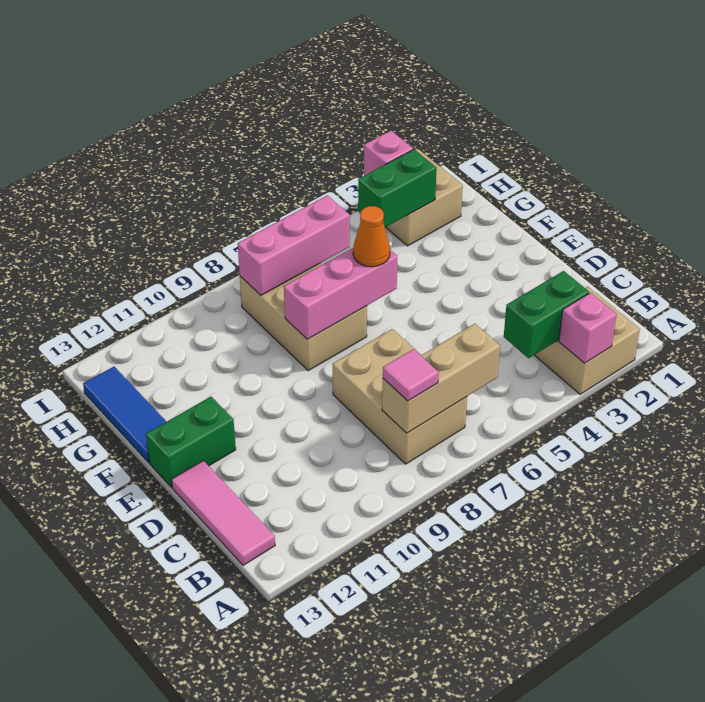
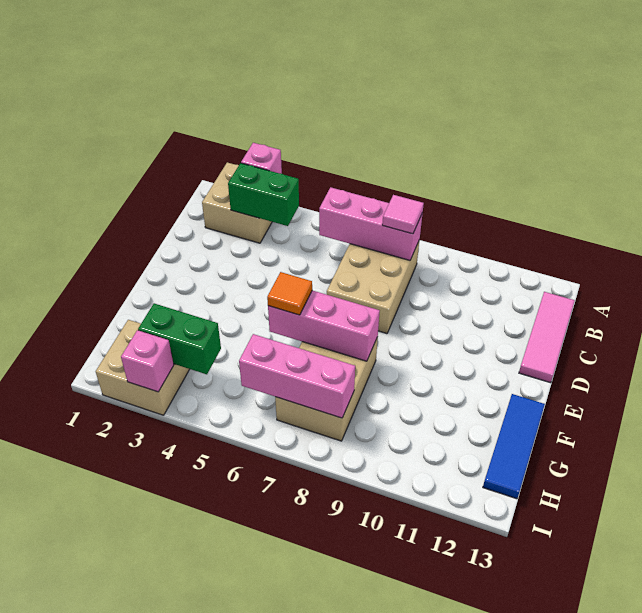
tan 1x3 brick [382,324,500,433] -> pink 1x3 brick [319,187,423,260]
green 1x2 brick [146,397,236,488] -> none
orange 1x1 cone [353,206,390,267] -> orange 1x1 tile [267,272,312,315]

